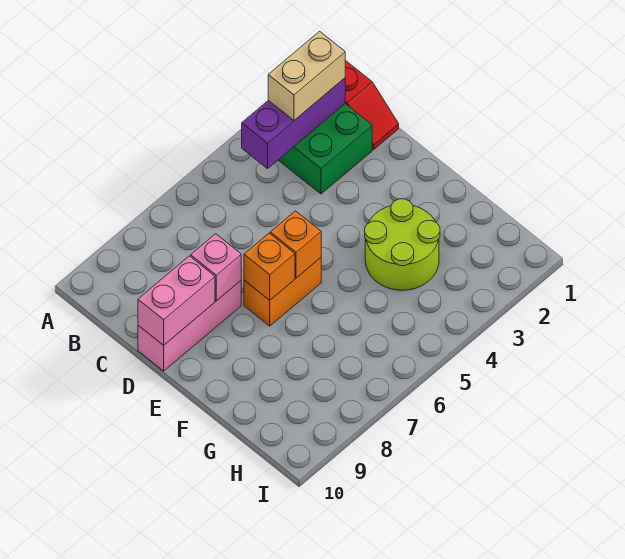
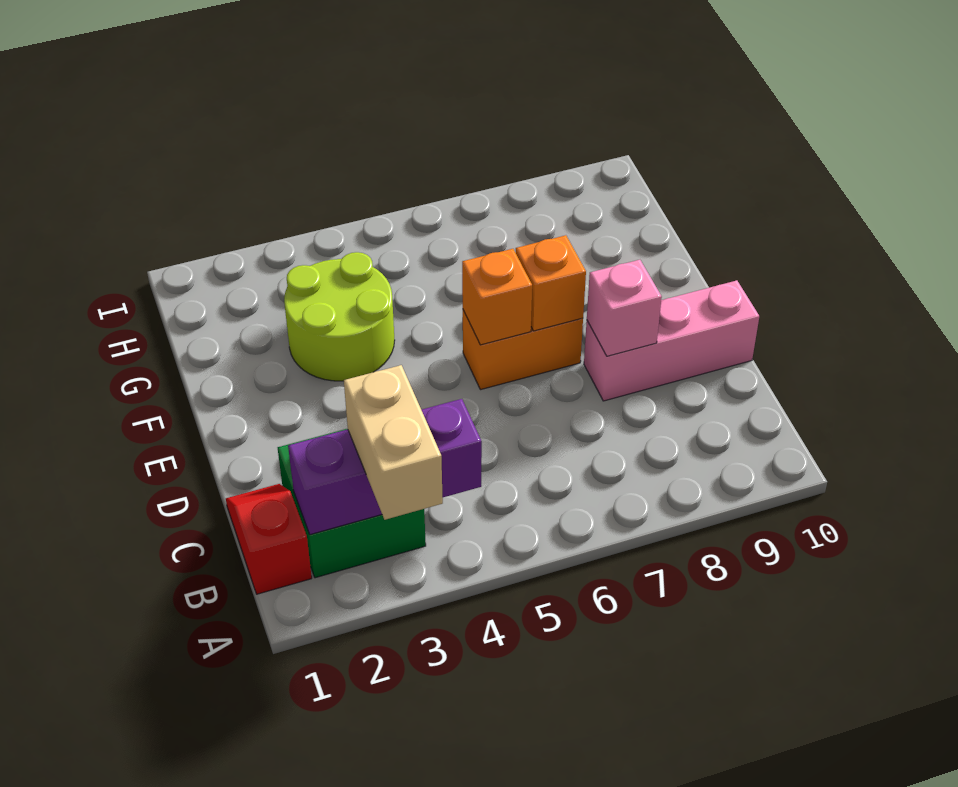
tan 1x2 brick [268,31,345,120] -> tan 1x2 brick turned to [344,365,443,520]
pink 1x2 brick [138,256,215,345] -> none

